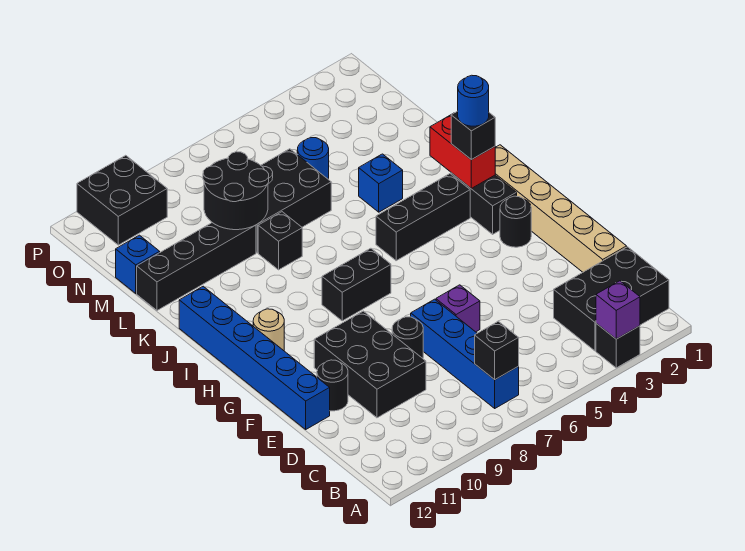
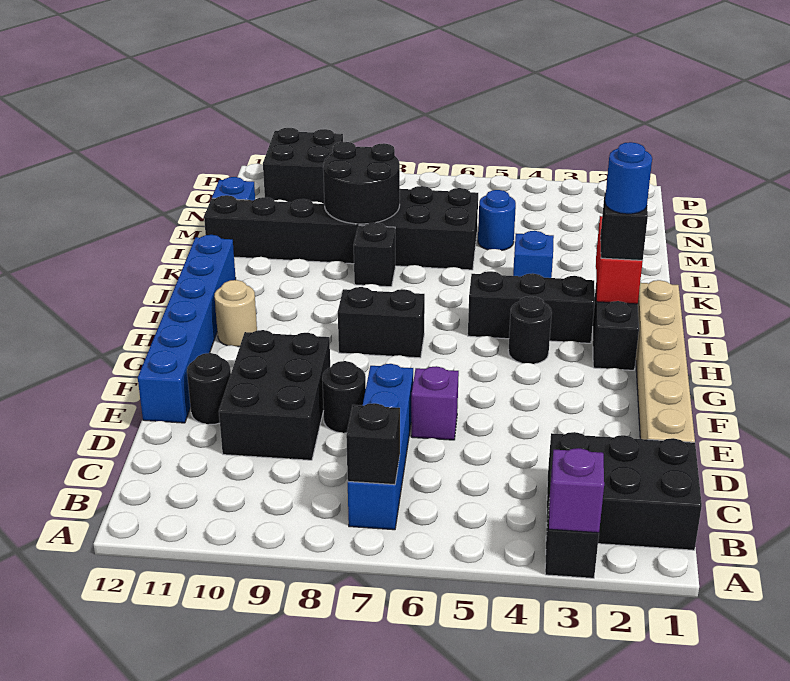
black 1x1 round brick [500,196,531,247] -> black 1x1 round brick moved to [508,296,552,364]

